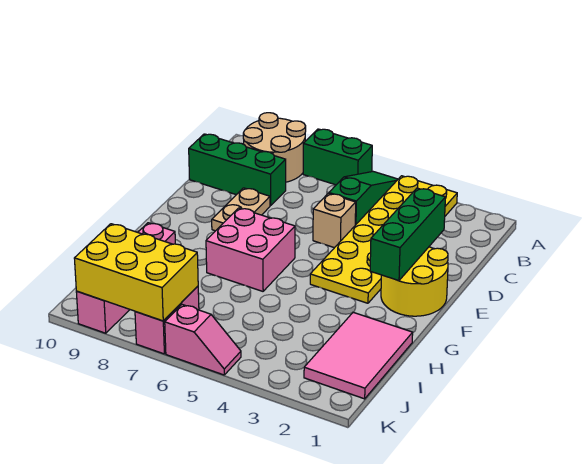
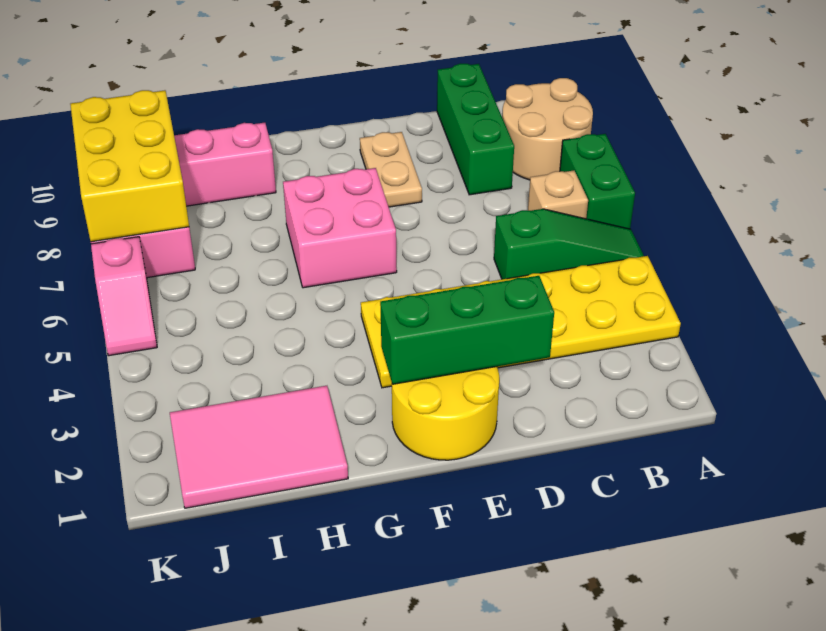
tan 1x1 brick [313,193,356,248] -> tan 1x1 brick moved to [528,171,588,219]
tan 1x2 plate [212,188,270,231] -> tan 1x2 plate turned to [360,132,422,207]

